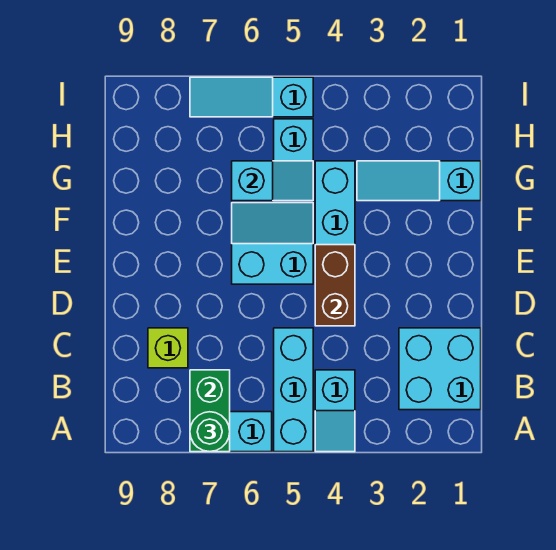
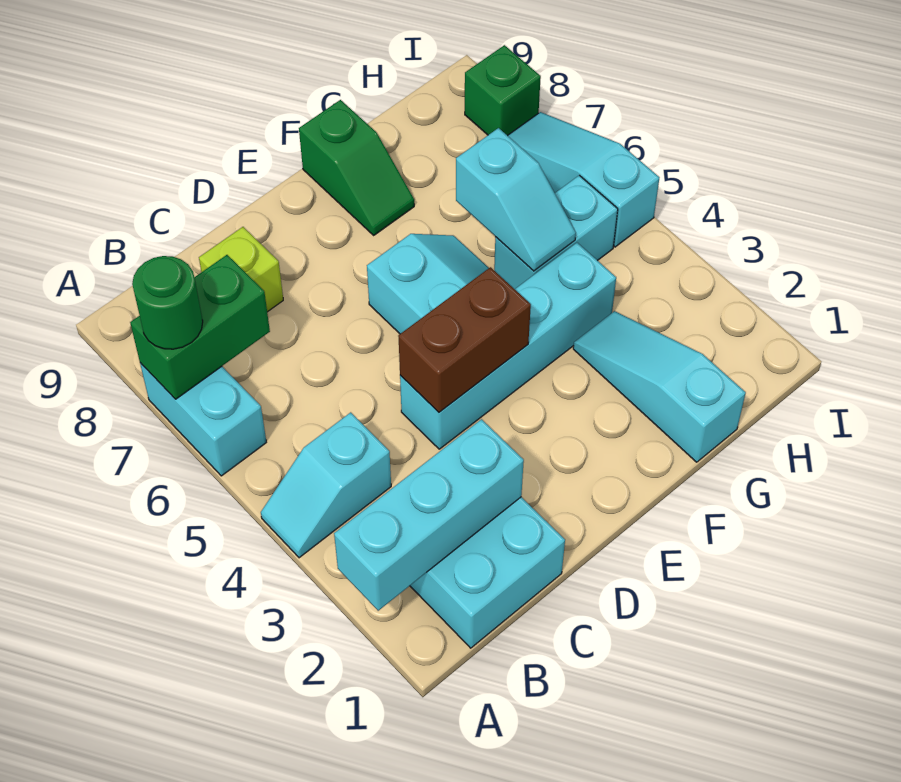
cyan 1x3 brick [274,328,313,452] -> cyan 1x3 brick moved to [334,419,524,611]
none -> green 1x2 slope [299,100,414,235]
none -> green 1x1 brick [465,45,541,136]

